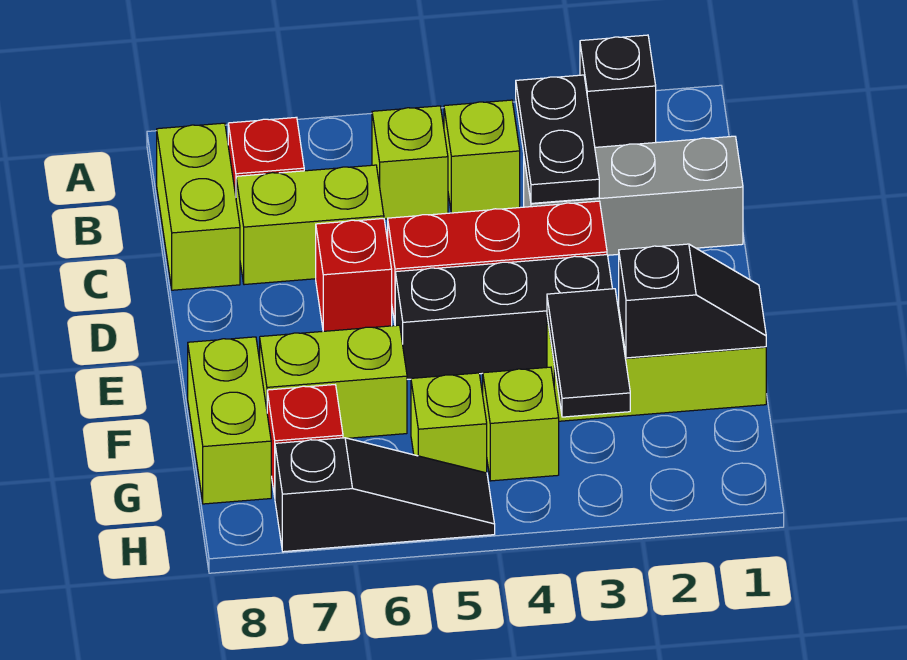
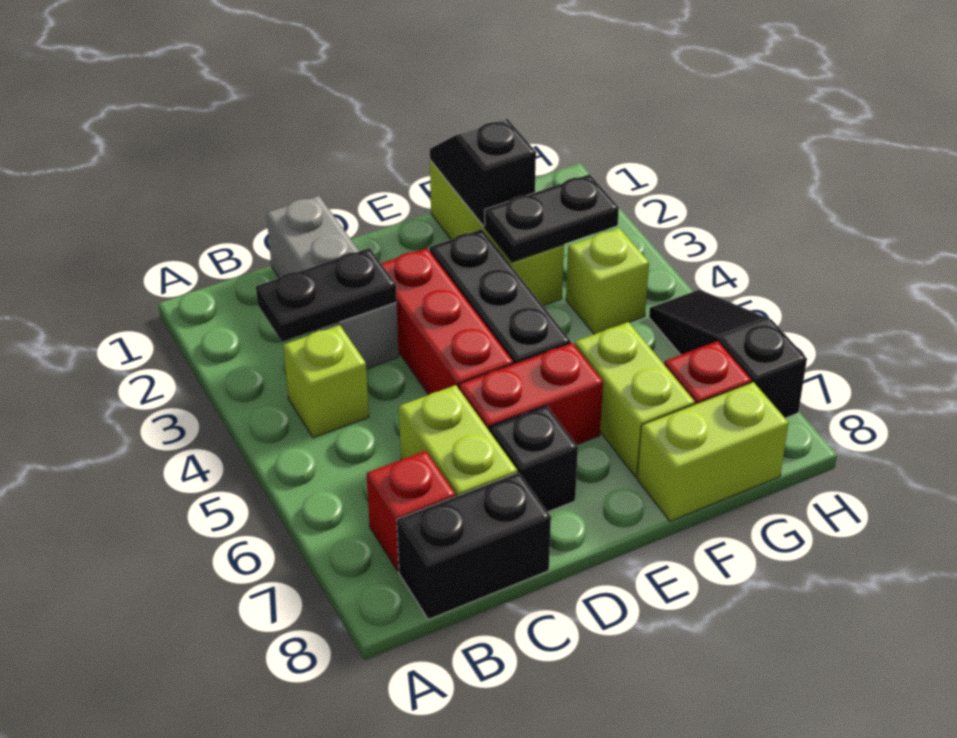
black 1x1 brick [580,35,656,147] -> black 1x1 brick moved to [490,405,578,512]
lime 1x1 brick [372,106,448,219] -> none
lime 1x2 brick [157,123,240,290] -> black 1x2 brick [397,472,551,619]
red 1x1 brick [316,219,392,331] -> red 1x2 brick [459,343,603,445]
black 1x2 tile [547,289,630,417] -> black 1x2 plate [485,174,619,262]
lime 1x1 brick [411,373,487,473] -> none

